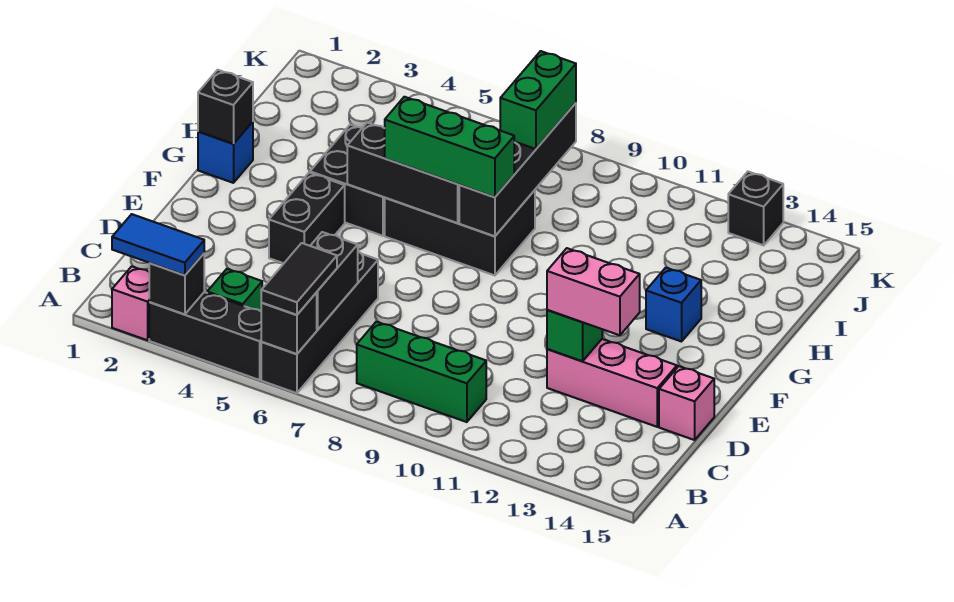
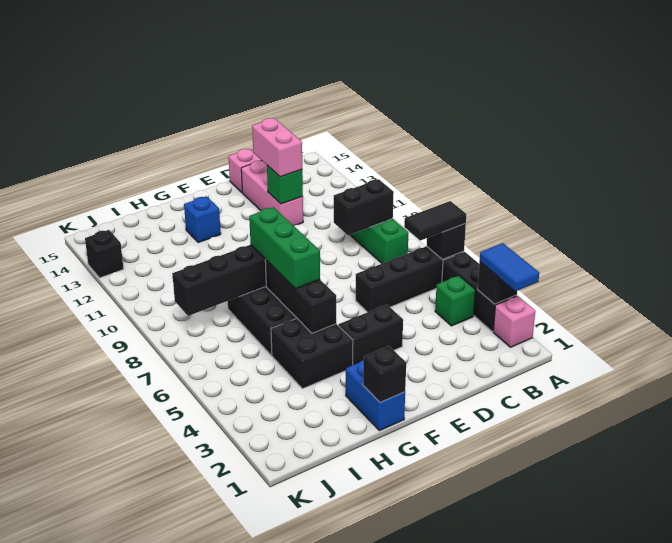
black 1x2 brick [310,232,358,330] -> black 1x2 brick moved to [334,179,394,235]
blue 1x1 brick [198,122,253,183] -> blue 1x2 brick [346,361,405,431]
green 1x2 brick [500,51,576,149] -> none

